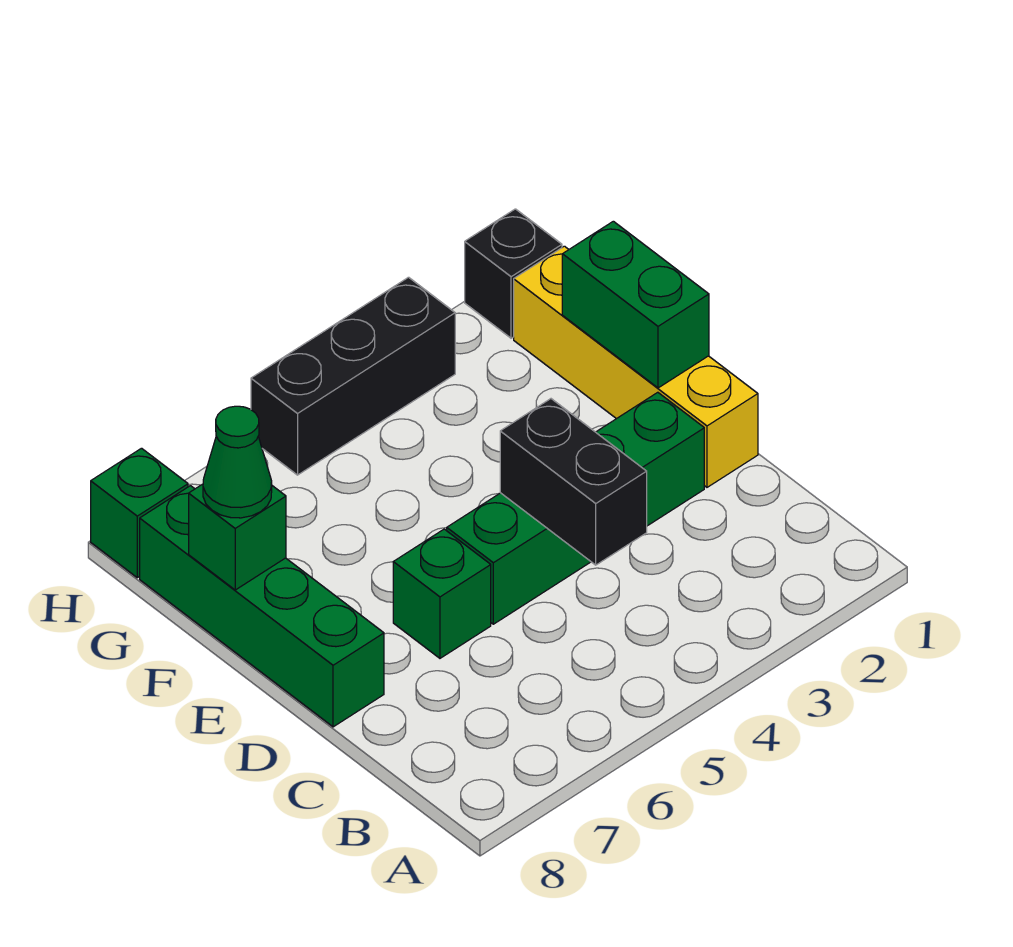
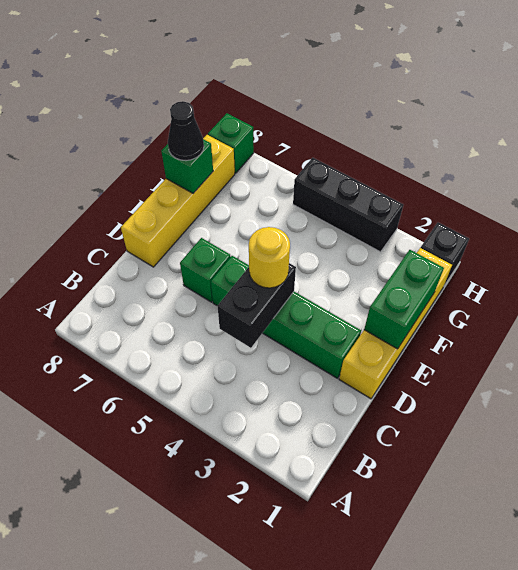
none -> yellow 1x1 round brick [249,227,290,288]
green 1x4 brick [140,486,384,727] -> yellow 1x4 brick [121,135,235,267]
green 1x1 cone [203,406,272,518] -> black 1x1 cone [168,101,204,161]

